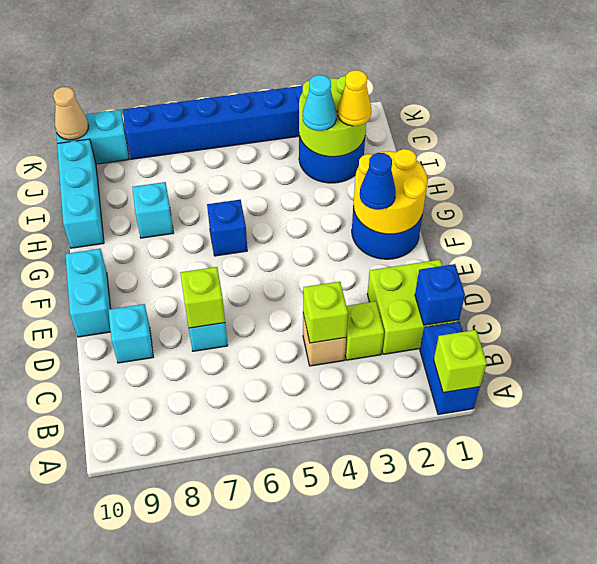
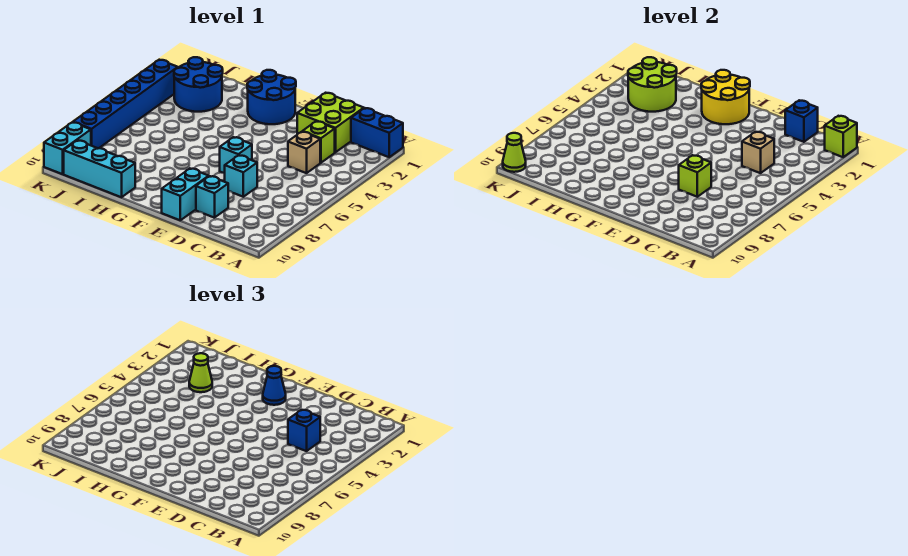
lime 1x1 brick [303,282,348,343] -> tan 1x1 brick [742,132,774,173]
cyan 1x2 brick [65,249,111,337] -> cyan 1x2 brick turned to [162,169,209,220]
blue 1x1 brick [207,200,247,256] -> blue 1x1 brick moved to [288,410,320,451]
cyan 1x1 brick [132,182,173,238] -> cyan 1x1 brick moved to [220,137,252,173]
yellow 1x1 cone [337,70,371,126] -> none
cyan 1x1 cone [303,75,336,131] -> lime 1x1 cone [189,353,212,392]
tan 1x1 cone [53,87,89,140] -> lime 1x1 cone [503,133,526,172]

